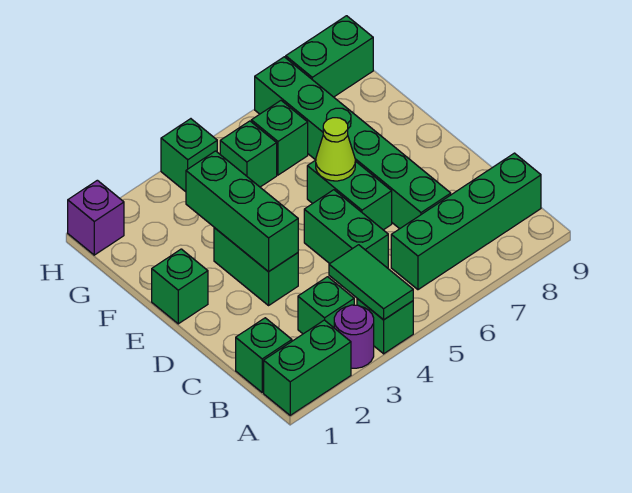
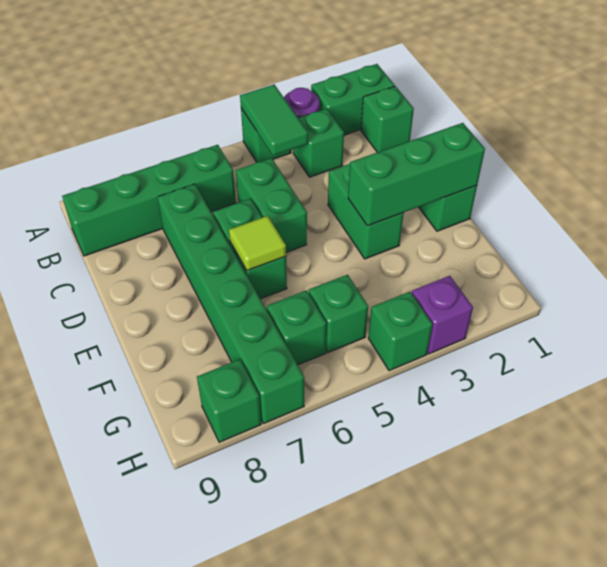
green 1x3 brick [186,151,298,272] -> green 1x3 brick turned to [348,123,485,226]
lime 1x1 cone [316,118,355,181] -> lime 1x1 tile [229,216,286,271]
purple 1x1 brick [68,180,124,255] -> purple 1x1 brick moved to [412,276,473,354]
green 1x2 brick [286,16,373,97] -> green 1x1 brick [197,359,261,442]

